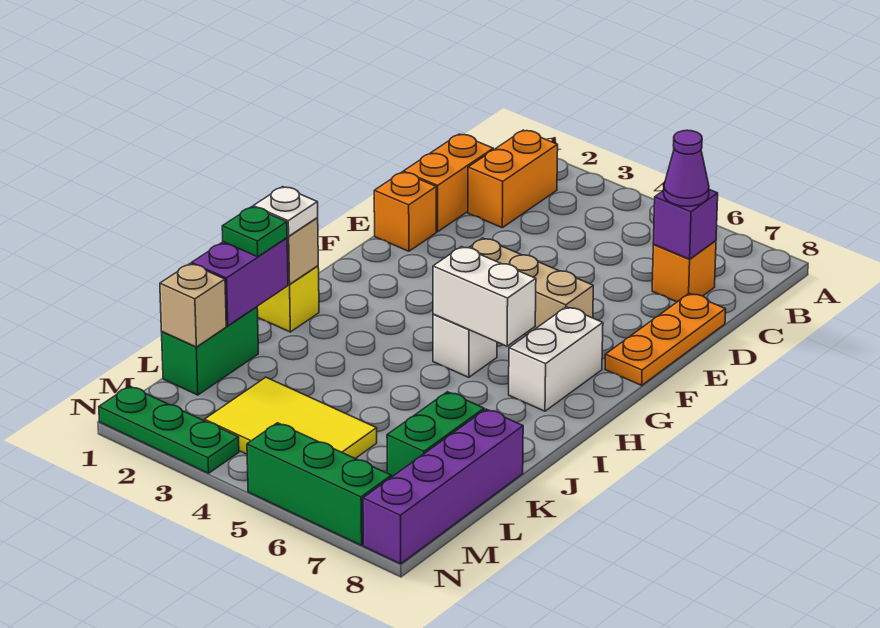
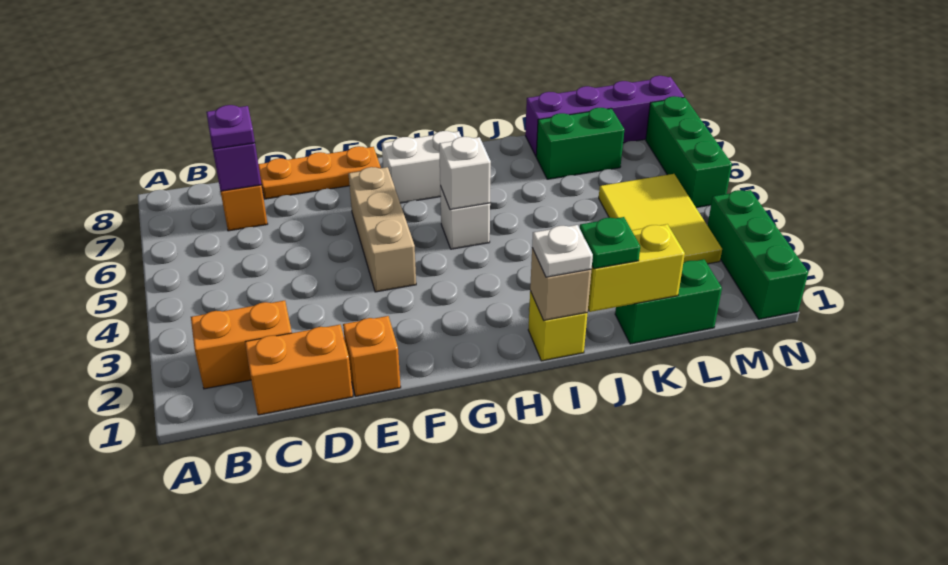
purple 1x1 cone [664,130,709,206] -> purple 1x1 plate [206,105,255,149]
white 1x2 brick [433,247,536,346] -> white 1x1 brick [439,137,491,210]
purple 1x2 brick [192,238,288,326] -> yellow 1x2 brick [588,224,685,312]
tan 1x1 brick [160,264,226,347] -> none
green 1x3 plate [99,386,239,473] -> green 1x3 brick [707,190,808,319]

